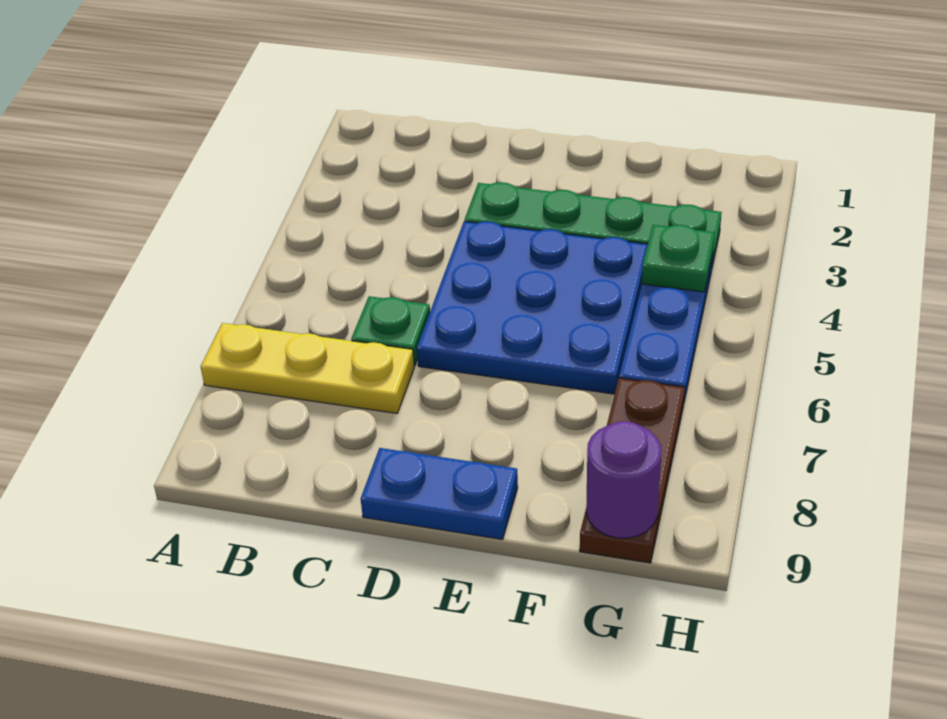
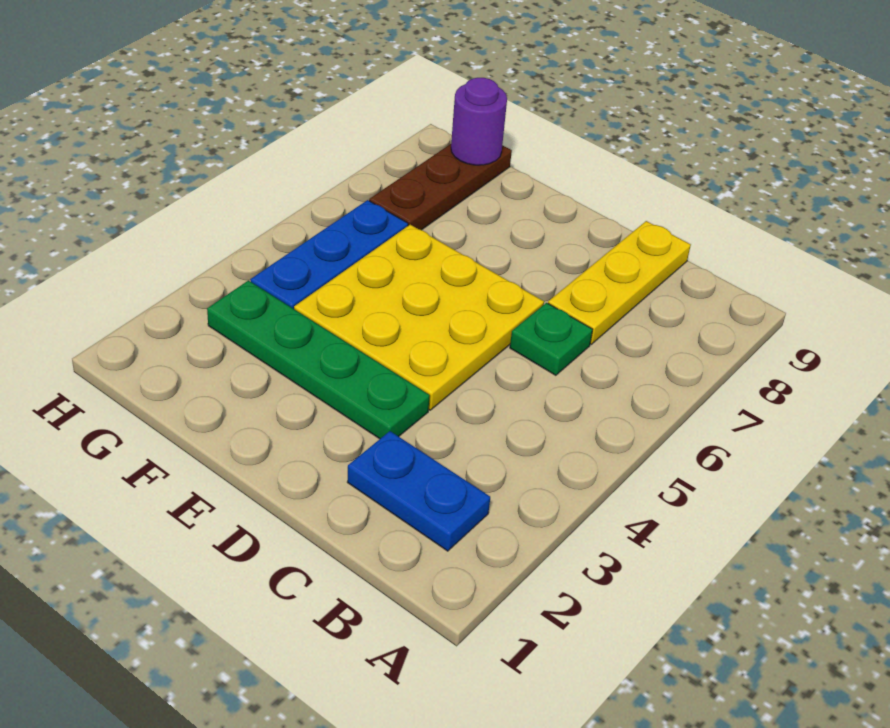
yellow 1x3 plate [201,323,414,413] -> yellow 1x3 plate turned to [548,221,691,344]
blue 3x3 plate [417,221,648,394] -> yellow 3x3 plate [294,225,544,410]
blue 1x2 plate [361,448,518,540] -> blue 1x2 plate moved to [347,431,490,551]
green 1x1 plate [642,225,715,292] -> none

